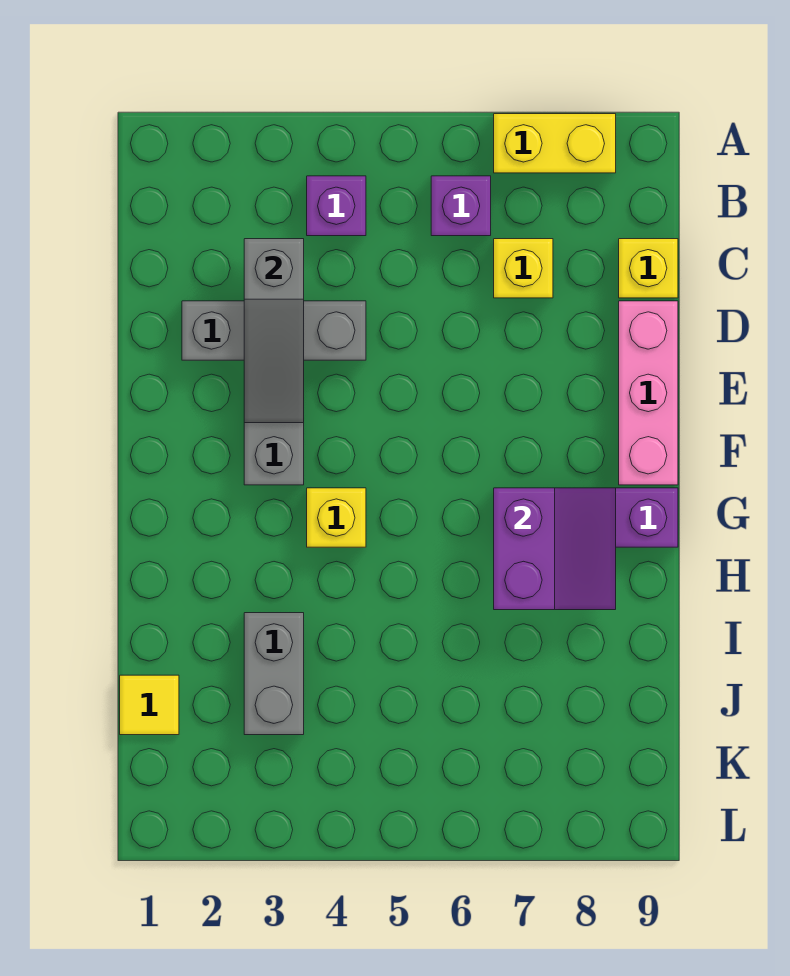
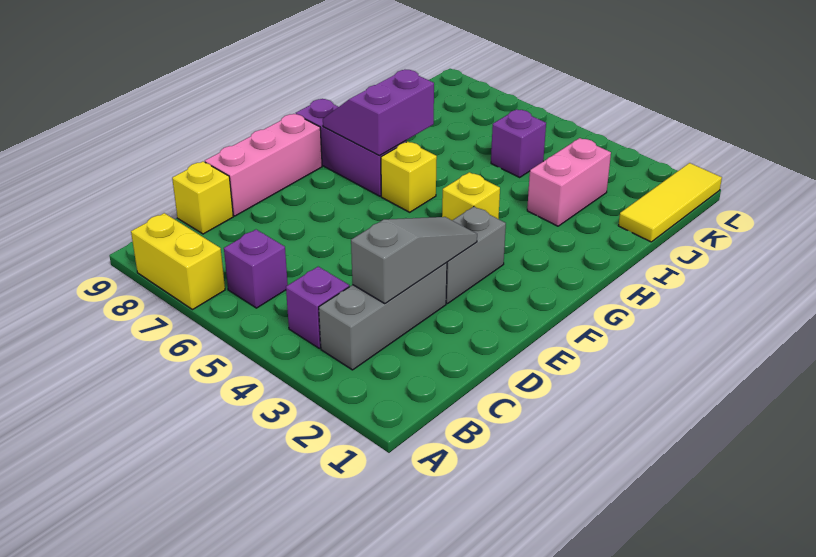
yellow 1x1 brick [494,239,553,298] -> yellow 1x1 brick moved to [381,141,437,212]
grey 1x3 brick [182,301,366,360] -> grey 1x3 brick turned to [319,262,447,370]
grey 1x2 brick [244,613,304,735] -> pink 1x2 brick [527,138,611,226]
yellow 1x1 tile [120,675,179,735] -> yellow 1x3 tile [618,163,722,242]
none -> purple 1x1 brick [491,109,546,177]

